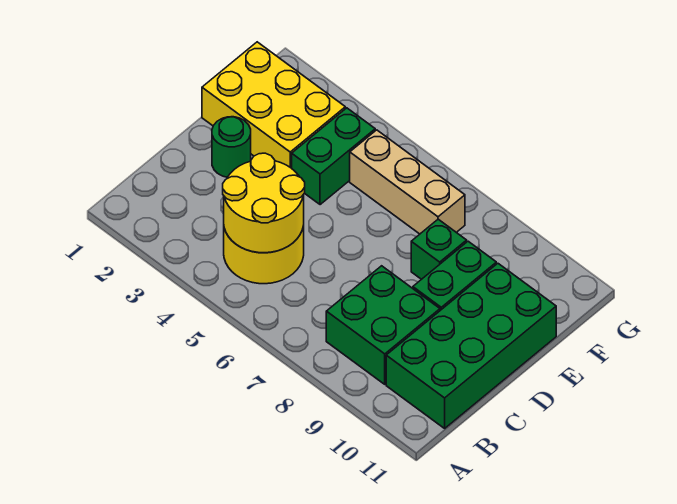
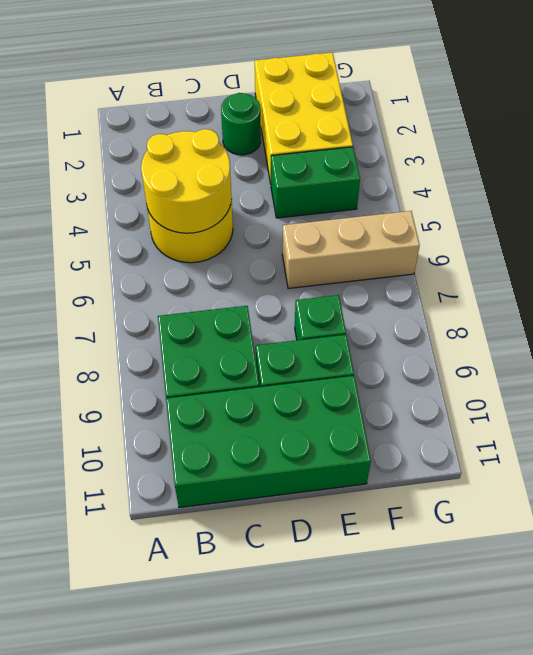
tan 1x3 brick [350,130,465,234] -> tan 1x3 brick turned to [282,211,420,289]

